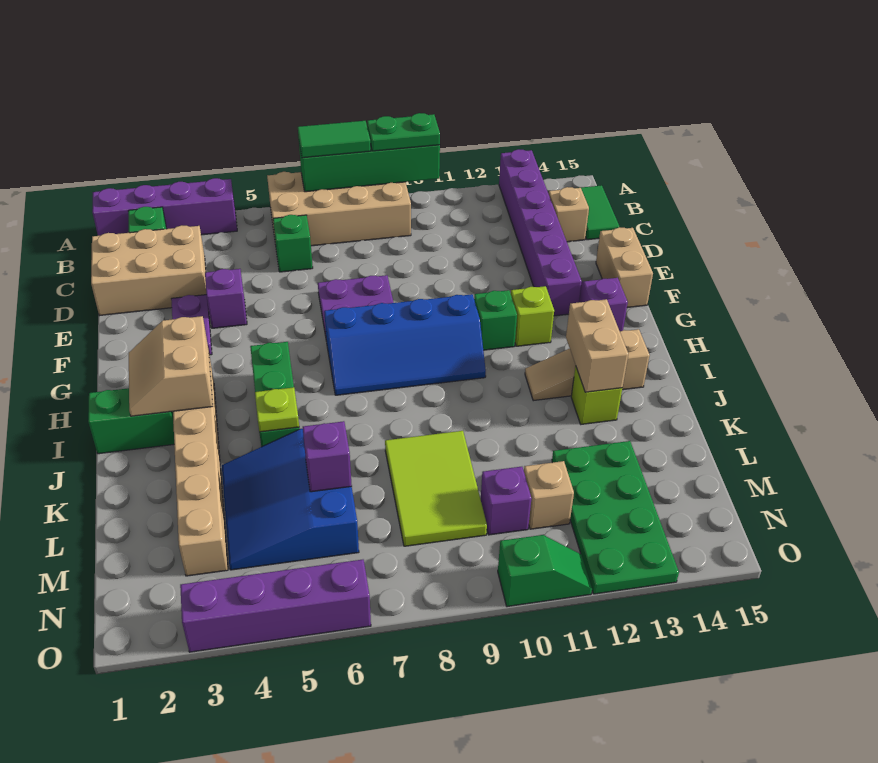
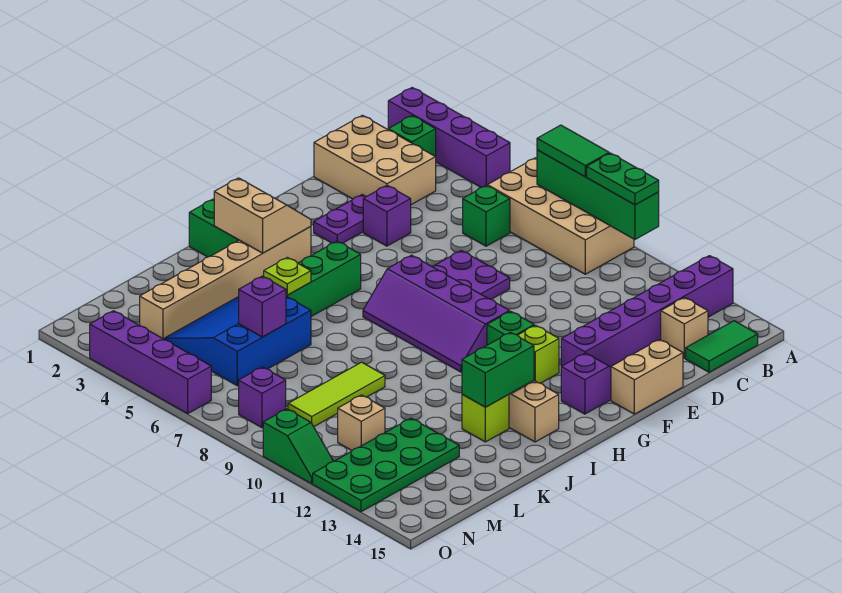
blue 2x4 slope [324,294,486,395] -> purple 2x4 slope [363,255,509,372]
tan 2x2 slope [129,316,213,416] -> tan 2x2 slope turned to [214,178,311,253]
tan 1x2 brick [566,299,628,392] -> green 1x2 brick [462,332,534,407]
lime 2x3 tile [385,431,487,546] -> lime 1x3 tile [288,362,385,427]
purple 1x1 brick [481,467,531,535] -> purple 1x1 brick moved to [239,367,286,428]

